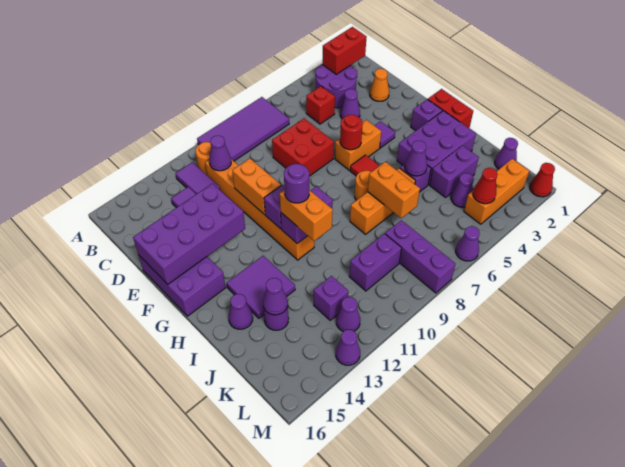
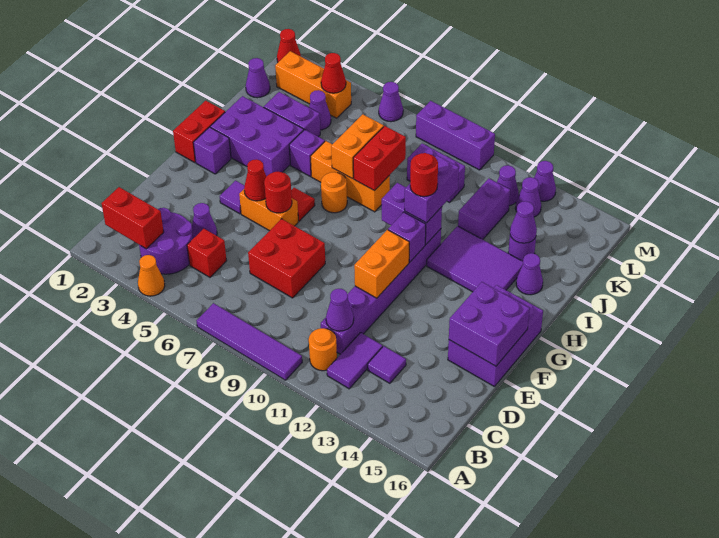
purple 2x4 tile [197,97,289,161] -> purple 1x4 tile [197,303,302,380]
orange 1x6 brick [205,159,314,260] -> purple 1x6 brick [321,229,441,354]
orange 1x1 cone [370,69,389,101] -> orange 1x1 cone moved to [138,255,165,296]
purple 2x4 brick [133,184,245,284] -> purple 2x2 brick [449,282,530,366]
none -> red 1x1 cone [244,159,266,201]
orange 1x2 brick [280,190,333,241] -> purple 1x2 brick [405,156,459,223]
purple 1x1 round brick [284,164,309,203] -> red 1x1 round brick [410,153,438,197]
purple 2x2 tile [227,256,295,318] -> purple 2x3 tile [427,226,523,292]
purple 1x1 cone [405,141,427,176] -> purple 1x1 cone moved to [515,177,541,217]
none -> red 1x2 brick [353,126,406,191]
purple 1x3 brick [385,220,455,293] -> purple 1x3 brick turned to [416,101,495,170]
purple 1x1 brick [314,276,348,320] -> purple 1x2 brick [458,178,510,240]

